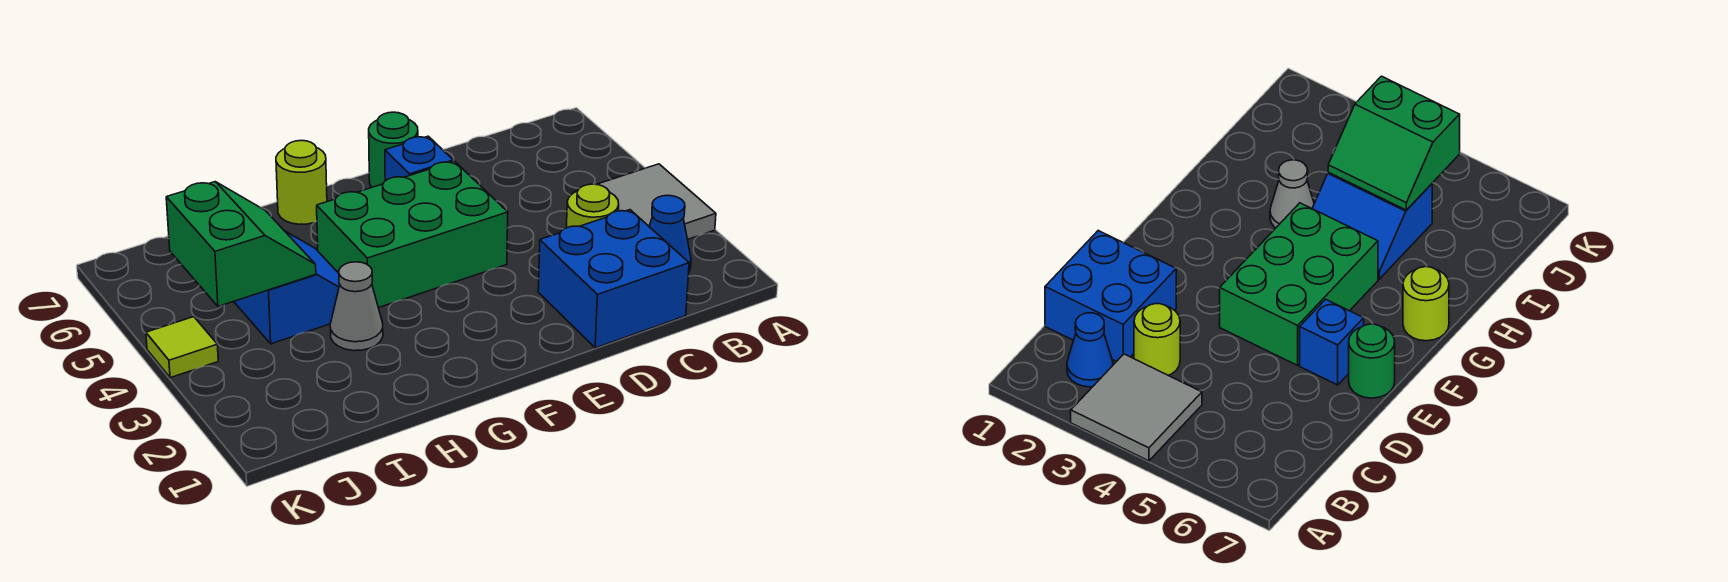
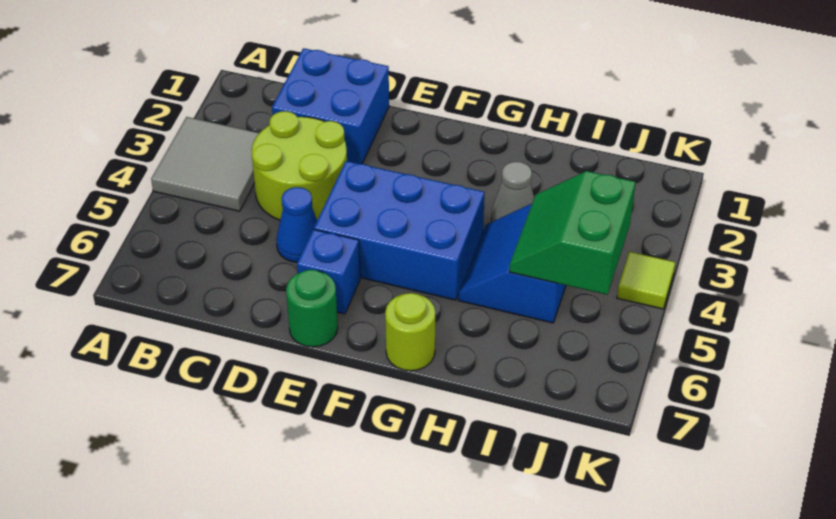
blue 1x1 cone [649,195,691,272] -> blue 1x1 cone moved to [276,187,317,262]
lime 1x1 round brick [567,184,619,228] -> lime 2x2 round brick [252,111,347,220]
green 2x3 brick [317,161,508,308] -> blue 2x3 brick [314,161,484,300]

